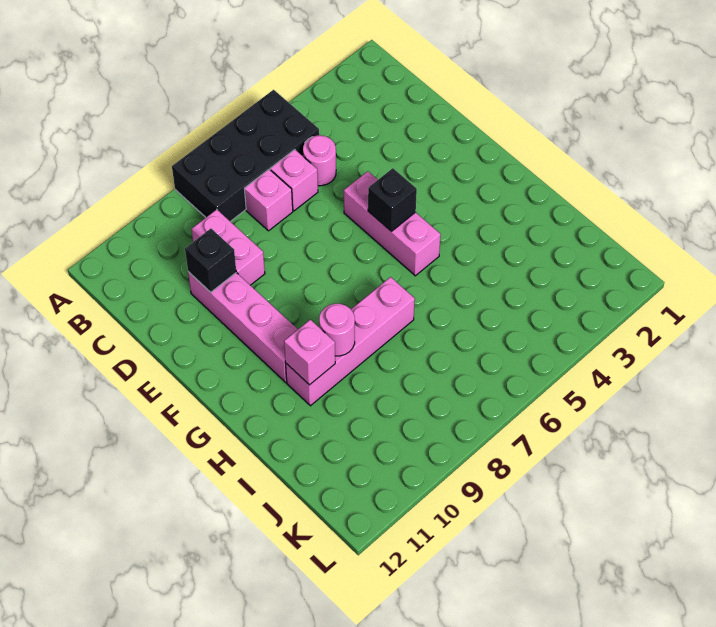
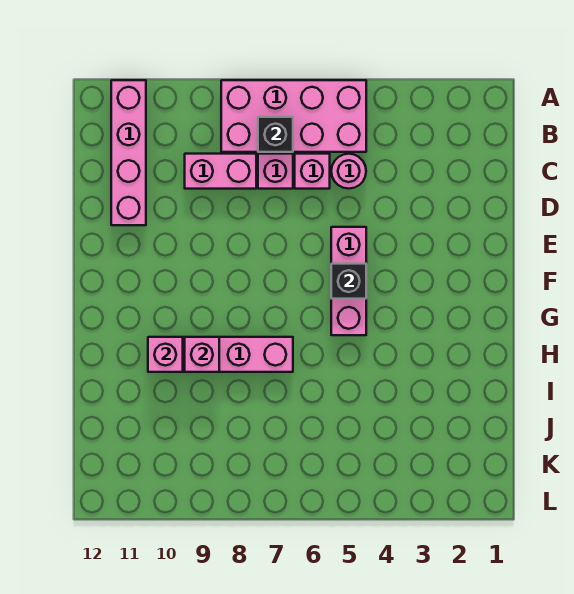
black 2x4 brick [172,90,319,222] -> pink 2x4 brick [221,80,366,152]
pink 1x2 brick [192,209,265,285] -> pink 1x2 brick turned to [185,154,256,189]
pink 1x4 brick [188,272,298,382] -> pink 1x4 brick moved to [111,80,146,225]
black 1x1 brick [185,229,236,292] -> black 1x1 brick moved to [258,117,293,152]
pink 1x1 round brick [319,304,355,356] -> pink 1x1 brick [185,337,219,372]

